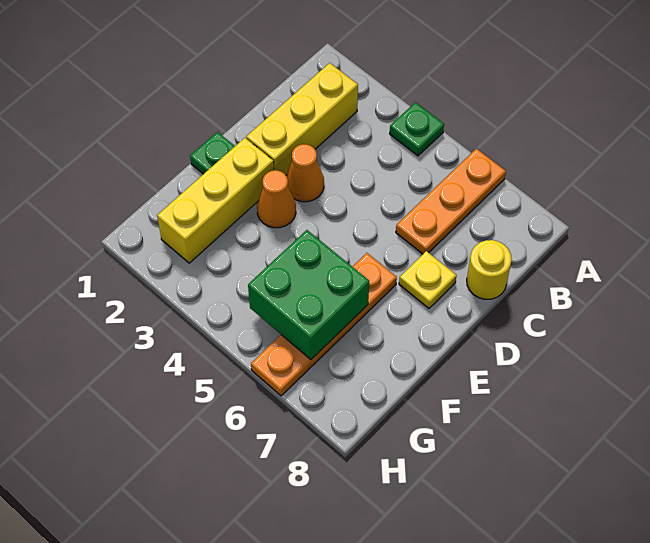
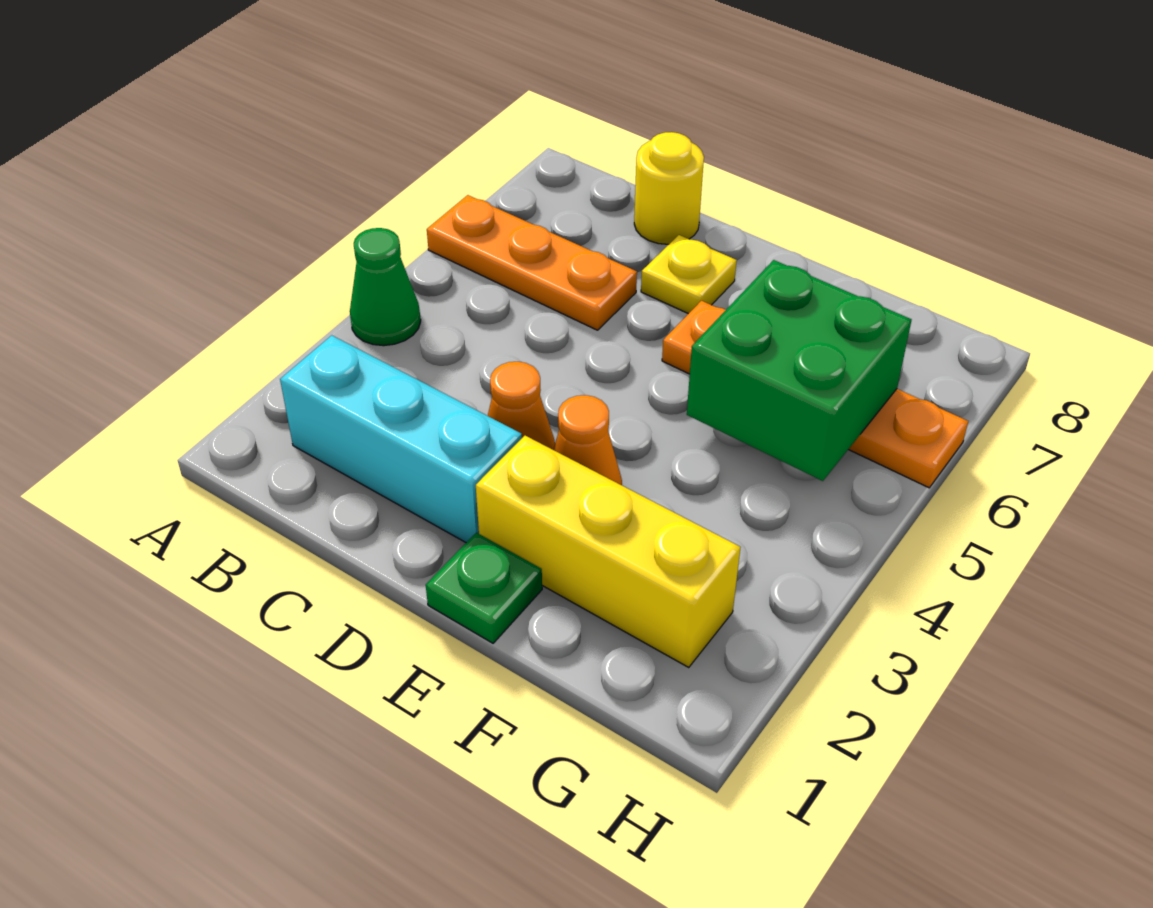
green 1x1 plate [390,102,444,156] -> green 1x1 cone [350,228,421,346]
yellow 1x3 brick [246,63,358,175] -> cyan 1x3 brick [280,335,522,542]

